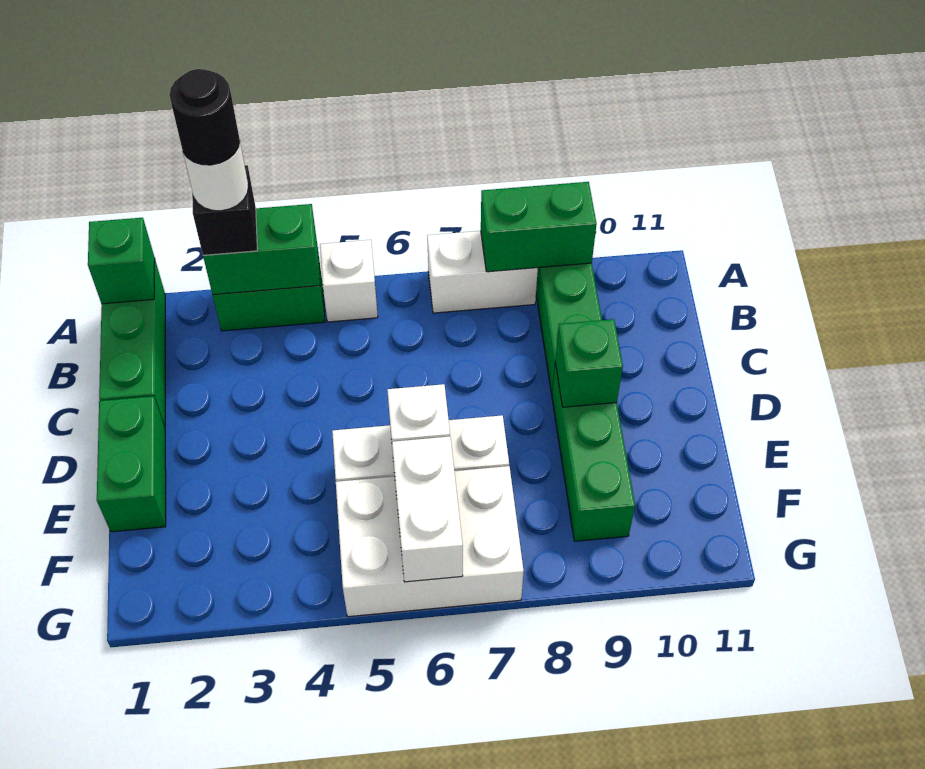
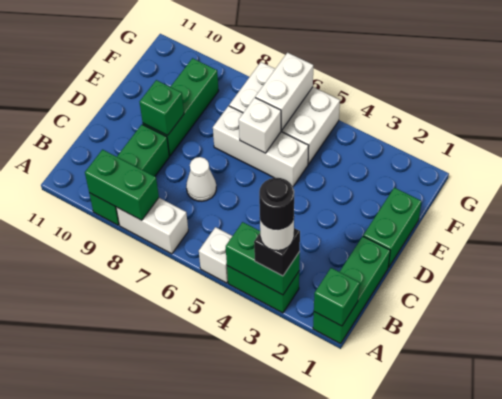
none -> white 1x1 cone [186,157,216,201]

